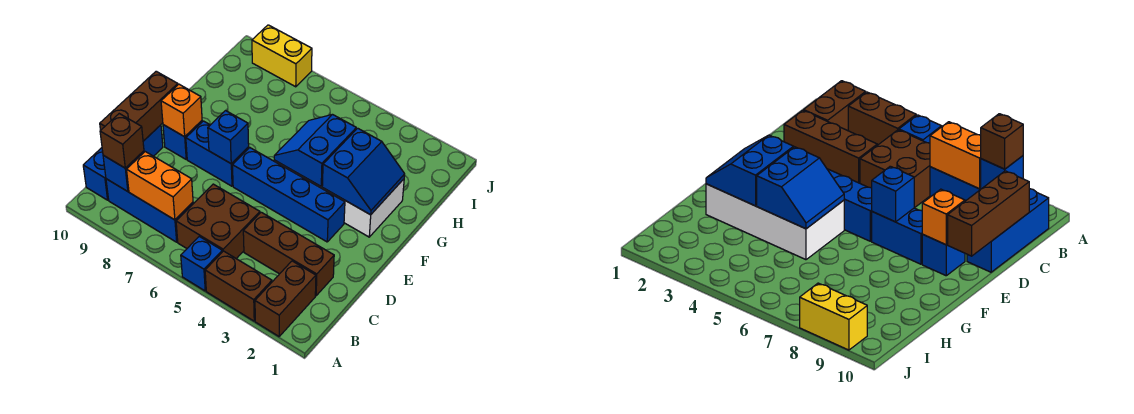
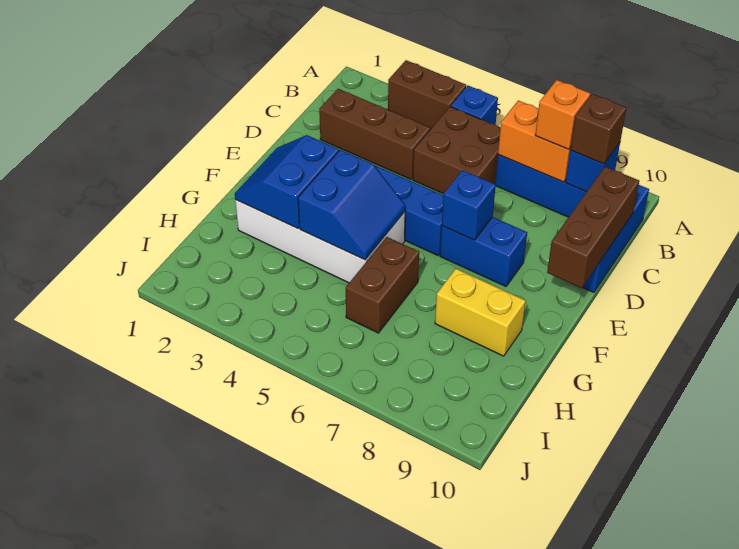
brown 1x2 brick [255,261,316,336] -> brown 1x2 brick moved to [346,237,419,333]
blue 1x1 brick [163,121,202,159] -> none
orange 1x1 brick [161,84,202,137] -> orange 1x1 brick moved to [535,80,590,149]
yellow 1x2 brick [252,25,312,87] -> yellow 1x2 brick moved to [435,269,525,356]

